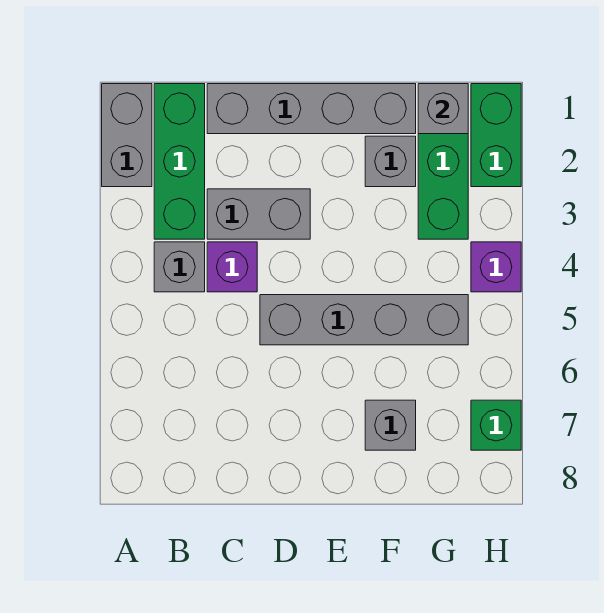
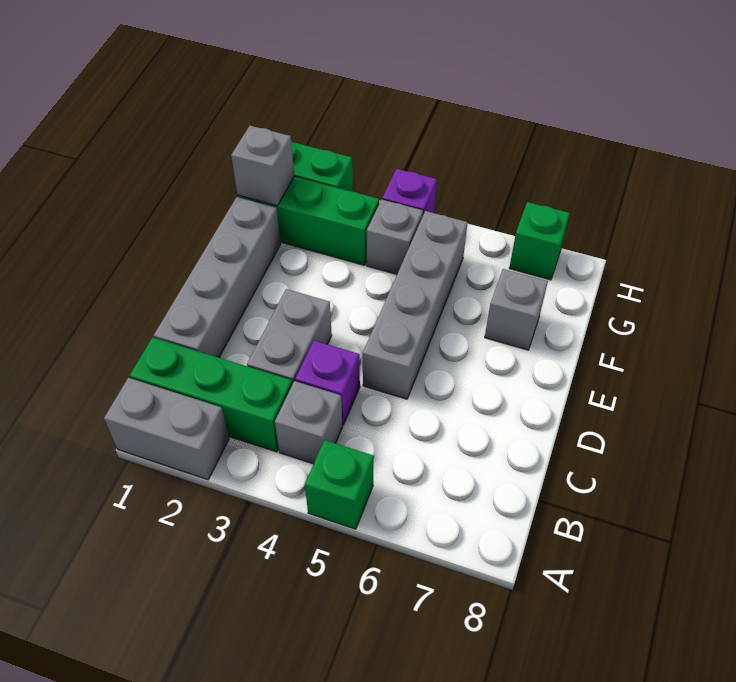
none -> green 1x1 brick [305,440,374,529]
grey 1x1 brick [365,136,416,187] -> grey 1x1 brick moved to [367,200,423,274]

